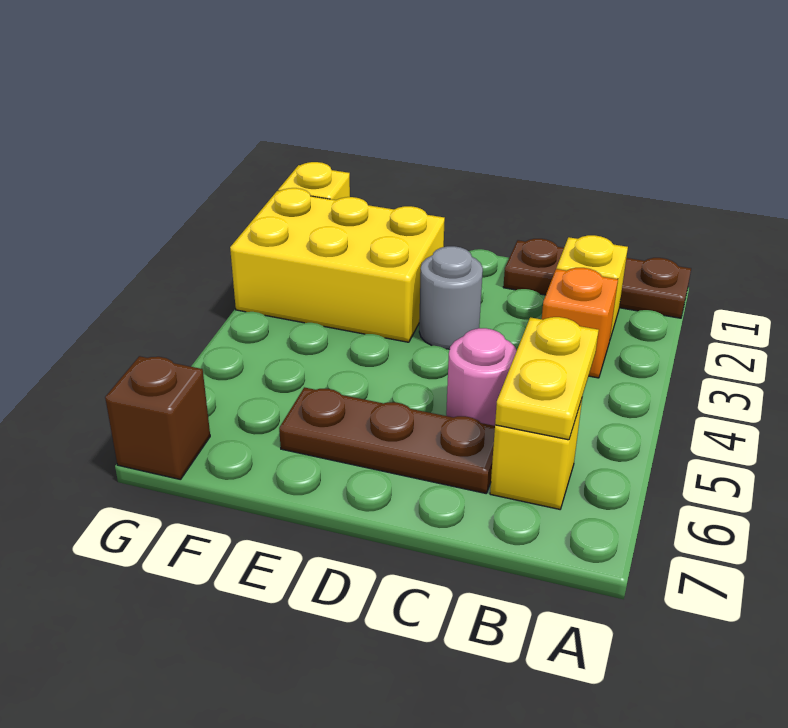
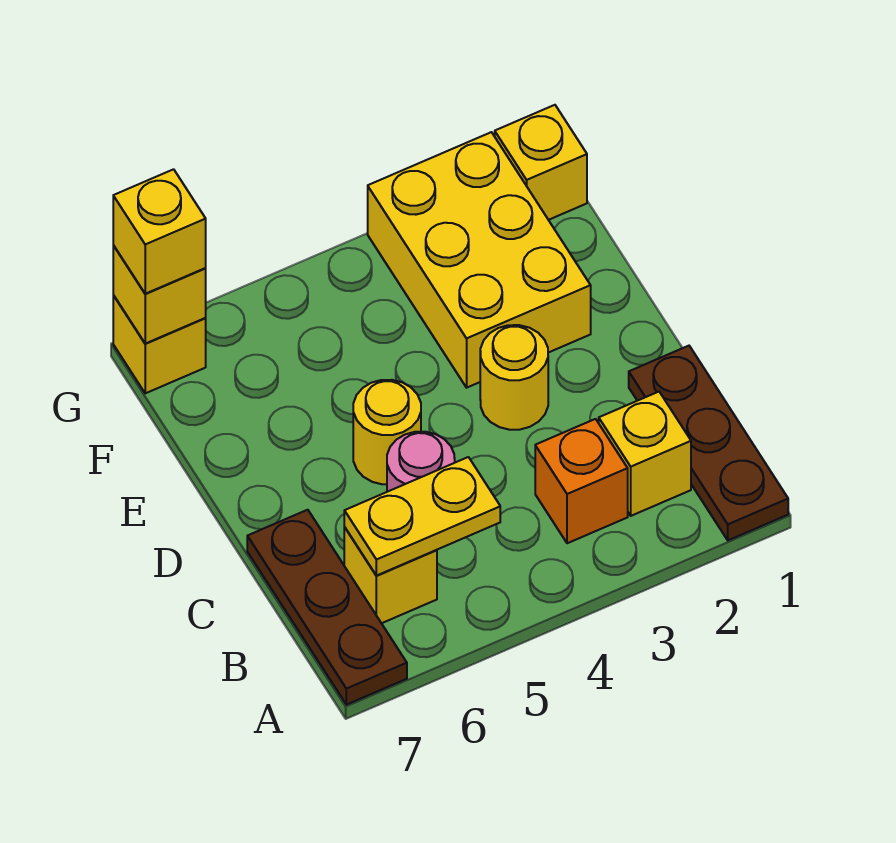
brown 1x3 plate [279,387,495,493] -> brown 1x3 plate moved to [247,510,407,705]
grey 1x1 round brick [419,246,483,349] -> yellow 1x1 round brick [480,325,548,430]
none -> yellow 1x1 round brick [353,380,421,484]
brown 1x1 brick [105,356,210,480] -> yellow 1x1 brick [113,295,206,393]
none -> yellow 1x1 brick [113,245,206,344]
none -> yellow 1x1 brick [113,169,206,294]

